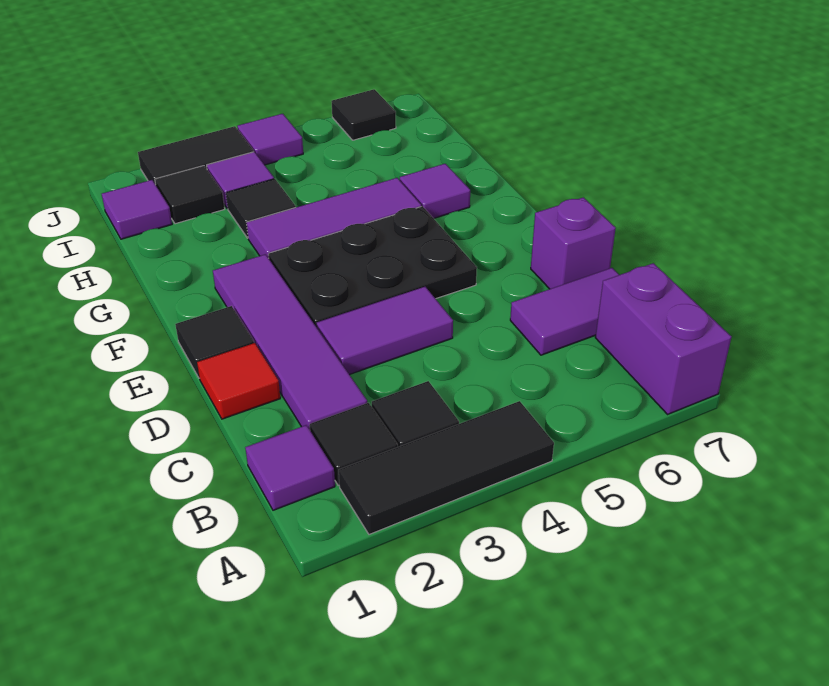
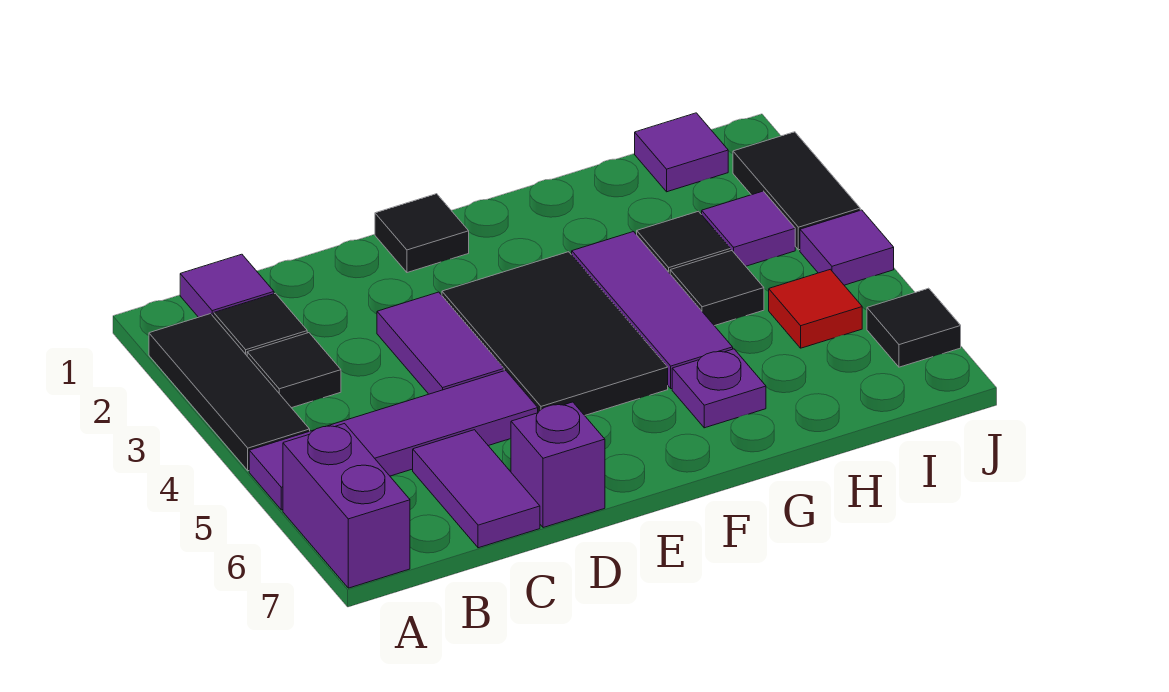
purple 1x2 brick [595,263,731,414] -> purple 1x2 brick turned to [283,424,410,588]
purple 1x4 tile [213,254,367,430] -> purple 1x4 tile moved to [249,370,538,510]
red 1x1 tile [197,343,280,419] -> red 1x1 tile moved to [769,269,862,348]
black 2x3 plate [268,206,477,327] -> black 2x3 tile [442,252,668,415]
purple 1x1 tile [400,164,470,218] -> purple 1x1 plate [672,349,766,428]
black 1x1 tile [155,166,225,224] -> black 1x1 tile moved to [670,251,764,326]

